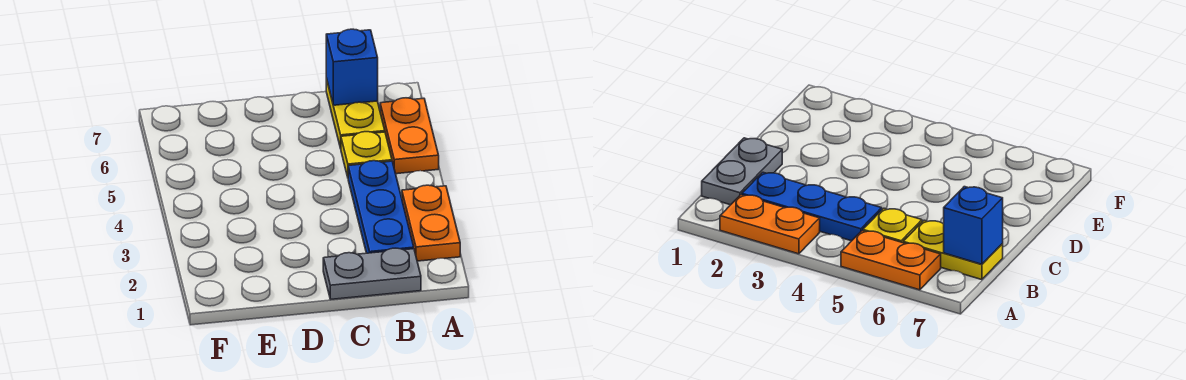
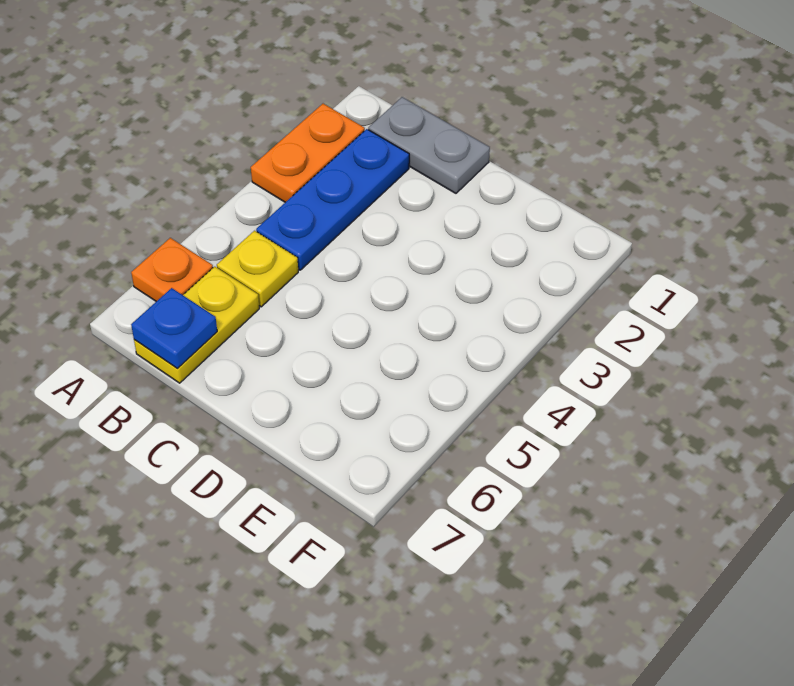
orange 1x2 plate [380,98,439,174] -> orange 1x1 plate [131,238,213,301]
blue 1x1 brick [326,29,378,105] -> blue 1x1 plate [131,288,217,369]

